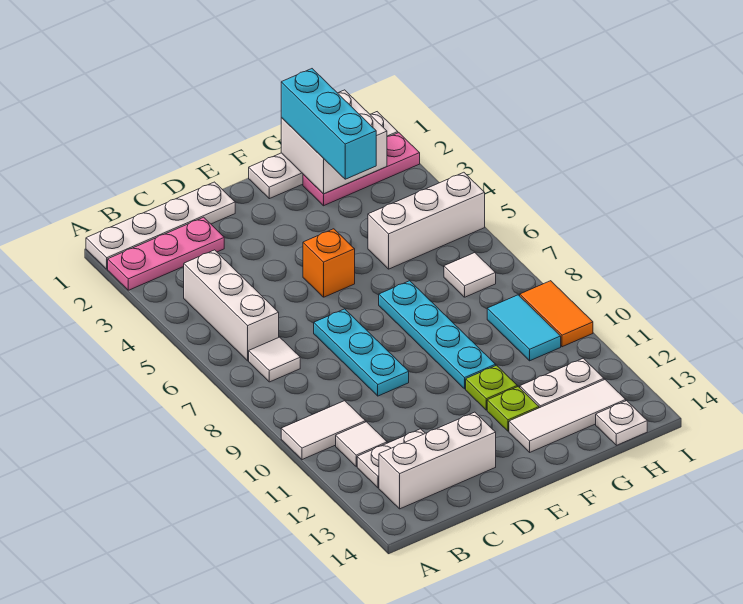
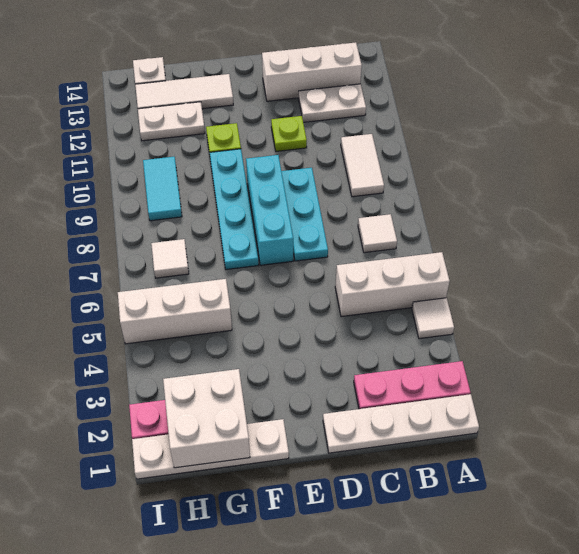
white 1x2 tile [281,401,365,460] -> white 1x2 tile turned to [341,134,384,197]
white 1x3 brick [184,250,279,361] -> white 1x3 brick turned to [335,252,450,317]
white 1x1 tile [336,422,387,467] -> white 1x1 tile moved to [412,298,454,339]
orange 1x1 brick [303,229,355,297] -> none
lime 1x1 plate [487,387,539,431] -> lime 1x1 plate moved to [271,116,307,151]
cyan 1x3 brick [281,69,376,179] -> cyan 1x3 brick moved to [246,155,293,265]
orange 1x2 tile [520,281,593,347] -> none

